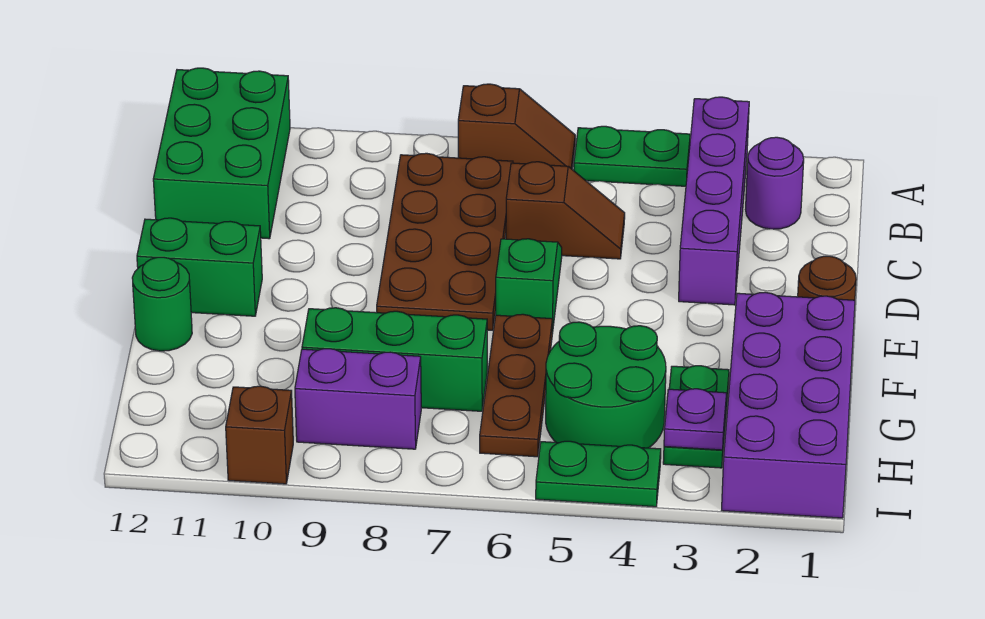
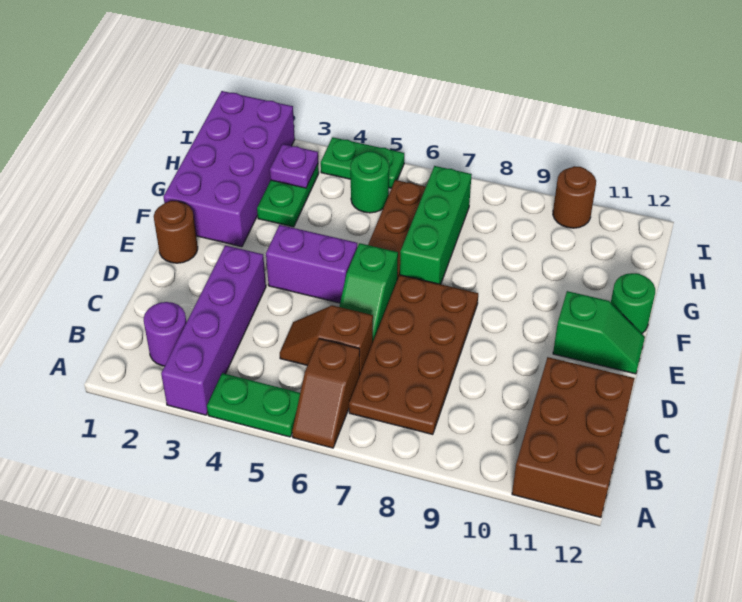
brown 1x2 slope [458,84,575,169] -> brown 1x2 slope turned to [292,339,360,448]
green 2x3 brick [153,68,290,239] -> brown 2x3 brick [512,357,635,518]
green 1x2 brick [137,218,262,316] -> green 1x2 slope [553,291,645,374]
green 2x2 round brick [546,322,666,448] -> green 1x1 round brick [351,151,389,213]
green 1x3 brick [302,308,487,411] -> green 1x3 brick turned to [400,166,472,284]
purple 1x2 brick [295,349,421,449] -> purple 1x2 brick moved to [266,225,357,303]
brown 1x1 brick [226,386,293,484] -> brown 1x1 round brick [553,166,596,228]

